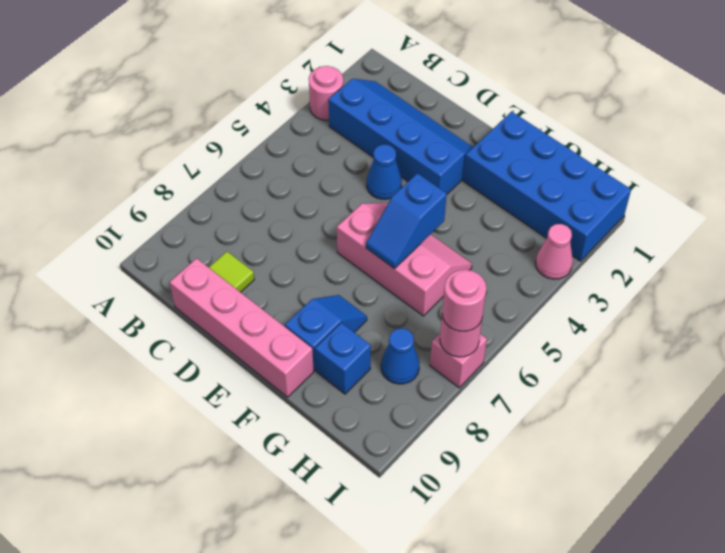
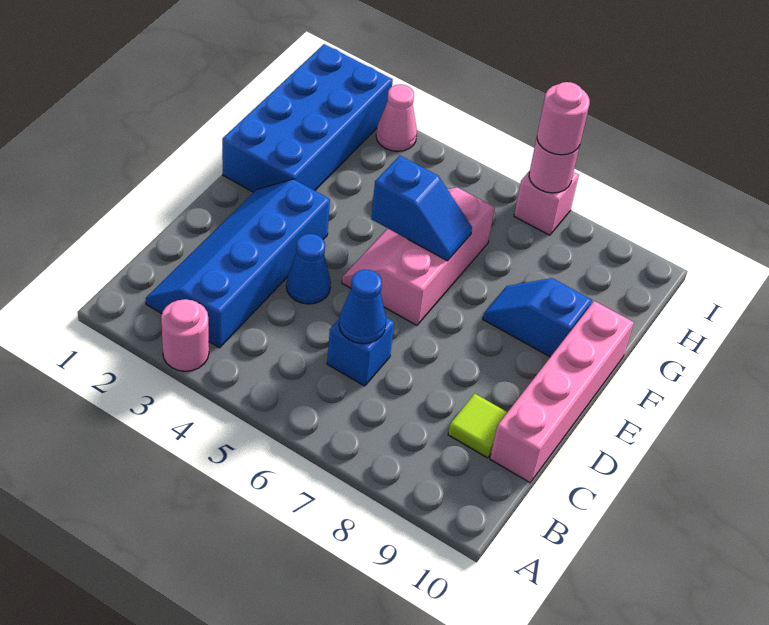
blue 1x1 brick [315,323,371,394] -> blue 1x1 brick moved to [327,317,394,386]
blue 1x1 cone [381,328,419,384] -> blue 1x1 cone moved to [339,270,386,344]

